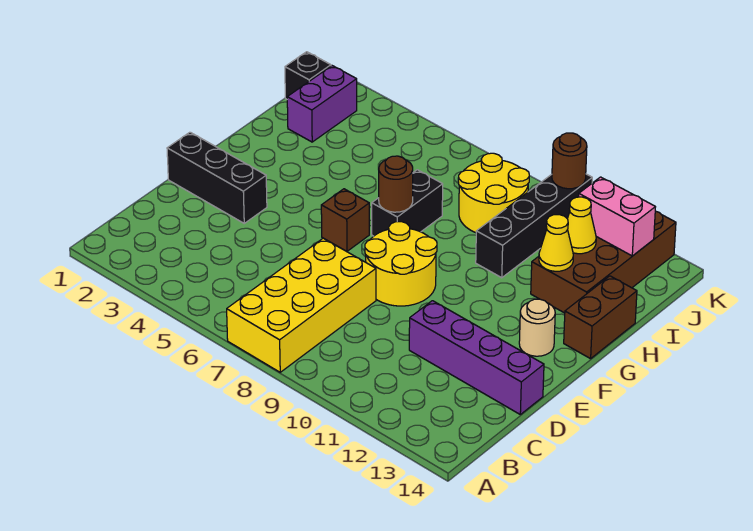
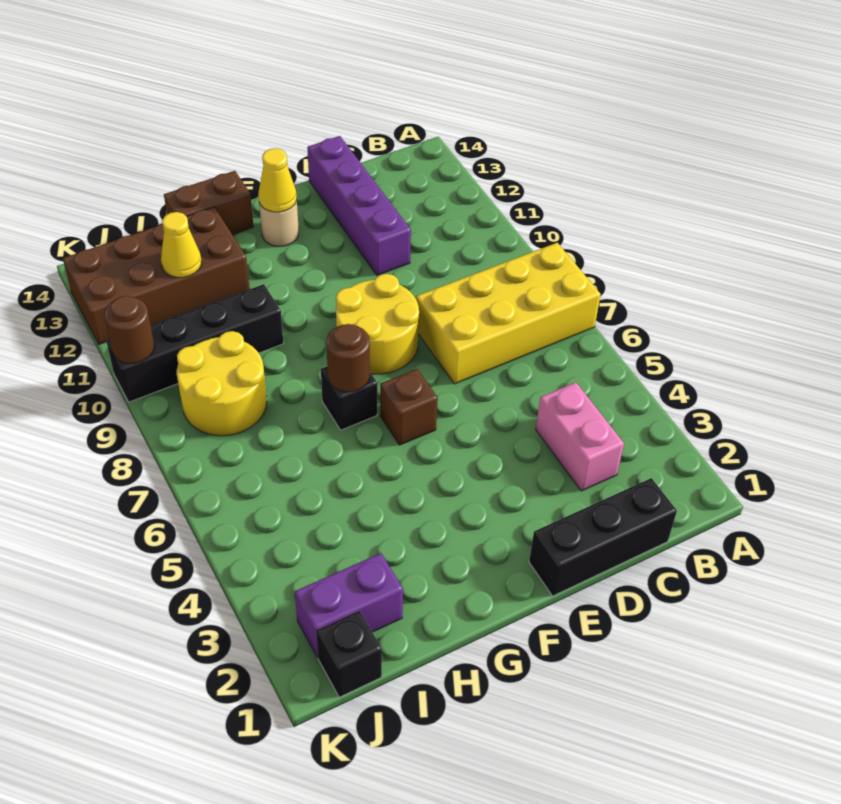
black 1x3 brick [167,132,267,223] -> black 1x3 brick turned to [529,478,677,596]
black 1x2 brick [372,170,443,236] -> black 1x1 brick [321,367,377,430]
yellow 1x1 cone [539,215,573,271] -> yellow 1x1 cone moved to [258,148,297,212]
pink 1x2 brick [579,177,655,256] -> pink 1x2 brick moved to [536,382,624,491]

